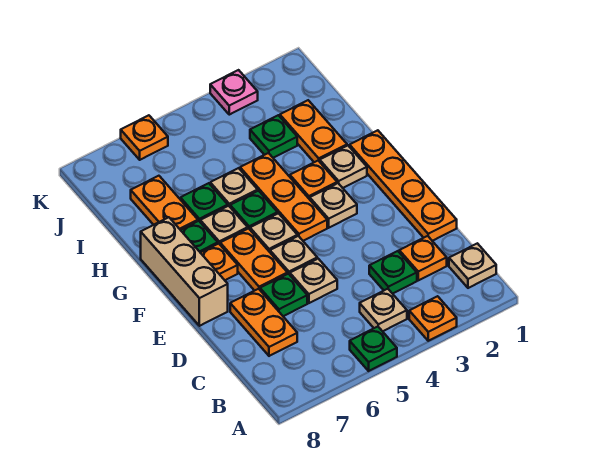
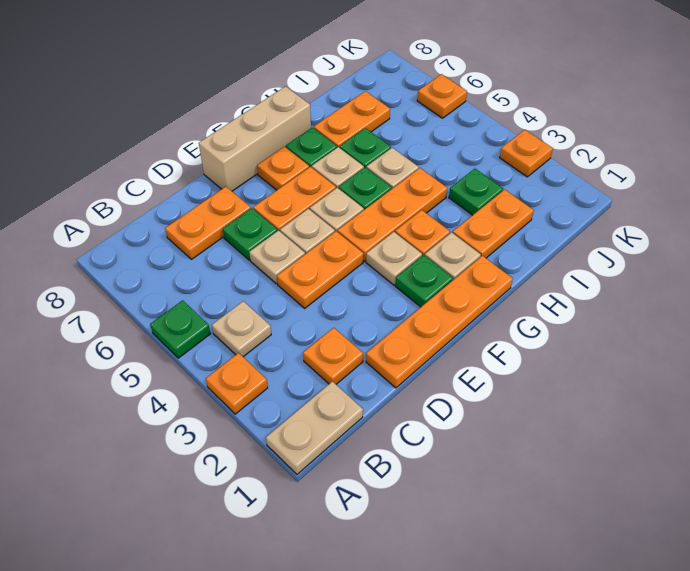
tan 1x1 plate [449,243,496,288] -> tan 1x2 plate [266,381,363,474]
green 1x1 plate [369,251,417,294] -> green 1x1 plate moved to [395,255,453,307]
none -> orange 1x2 plate [277,231,364,308]
pink 1x1 plate [210,70,258,115] -> orange 1x1 plate [500,130,553,177]

